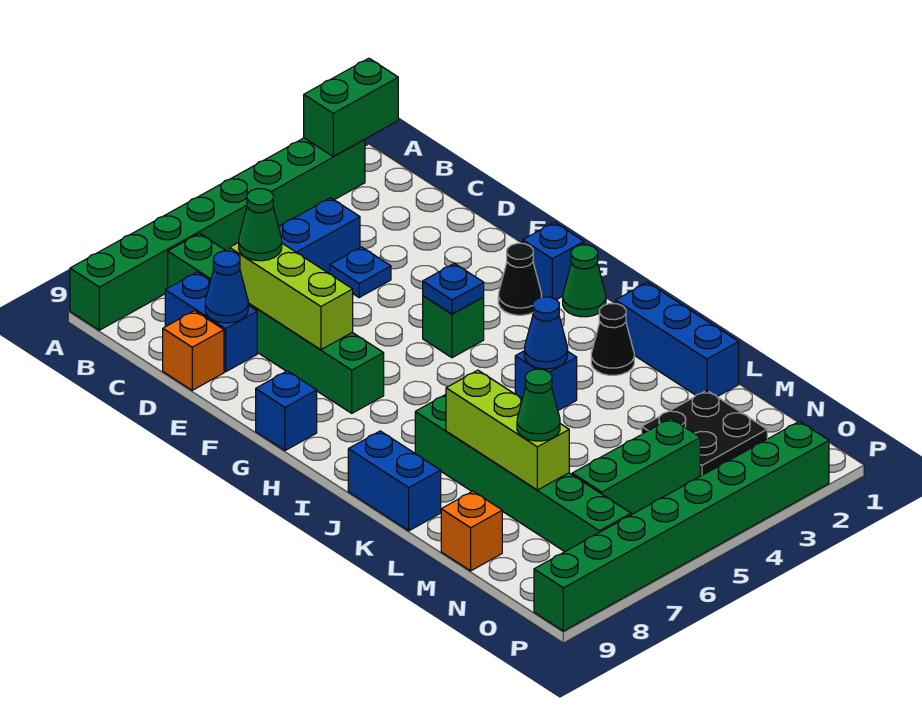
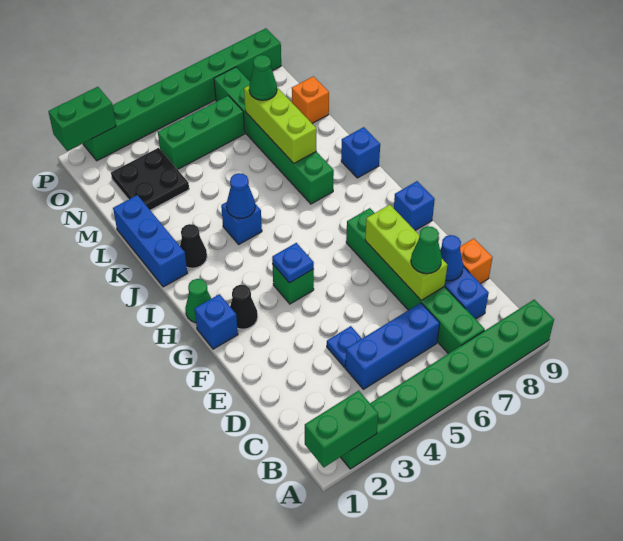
blue 1x2 brick [348,431,441,531] -> blue 1x1 brick [341,127,380,178]
none -> green 1x2 brick [48,87,116,151]

